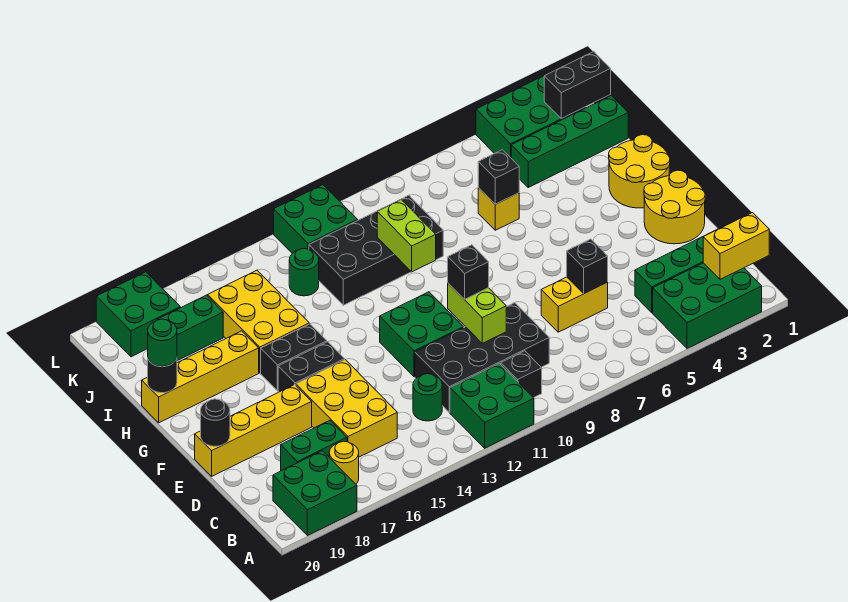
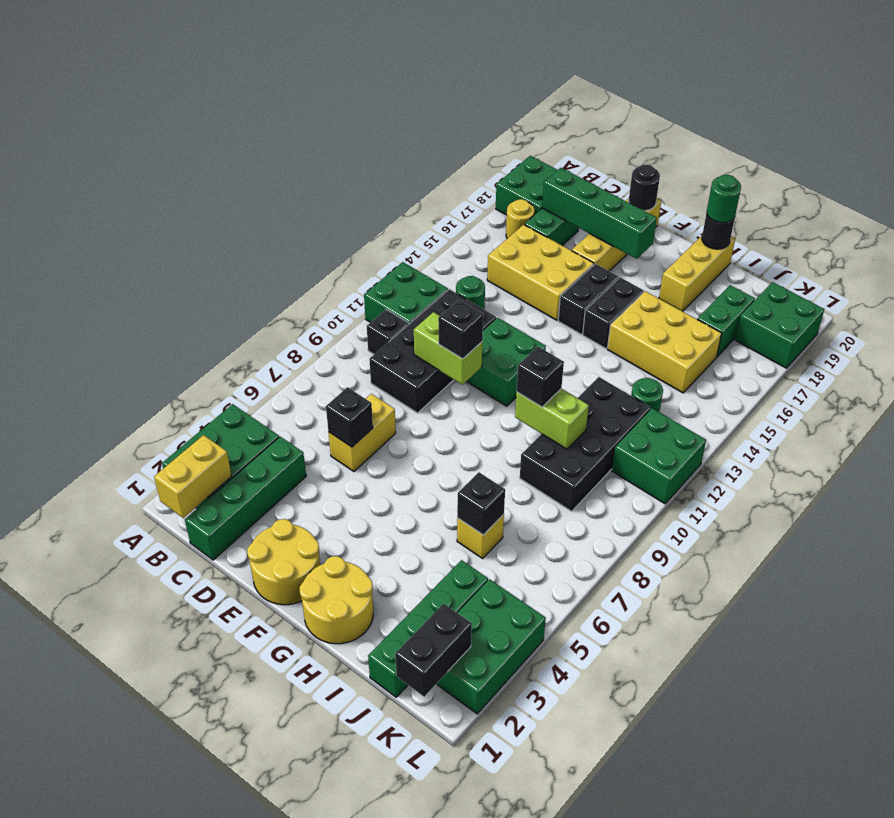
none -> green 1x4 brick [542,168,657,259]
none -> black 1x1 brick [517,347,564,407]
yellow 1x4 brick [142,331,259,423] -> yellow 1x3 brick [659,236,735,311]

